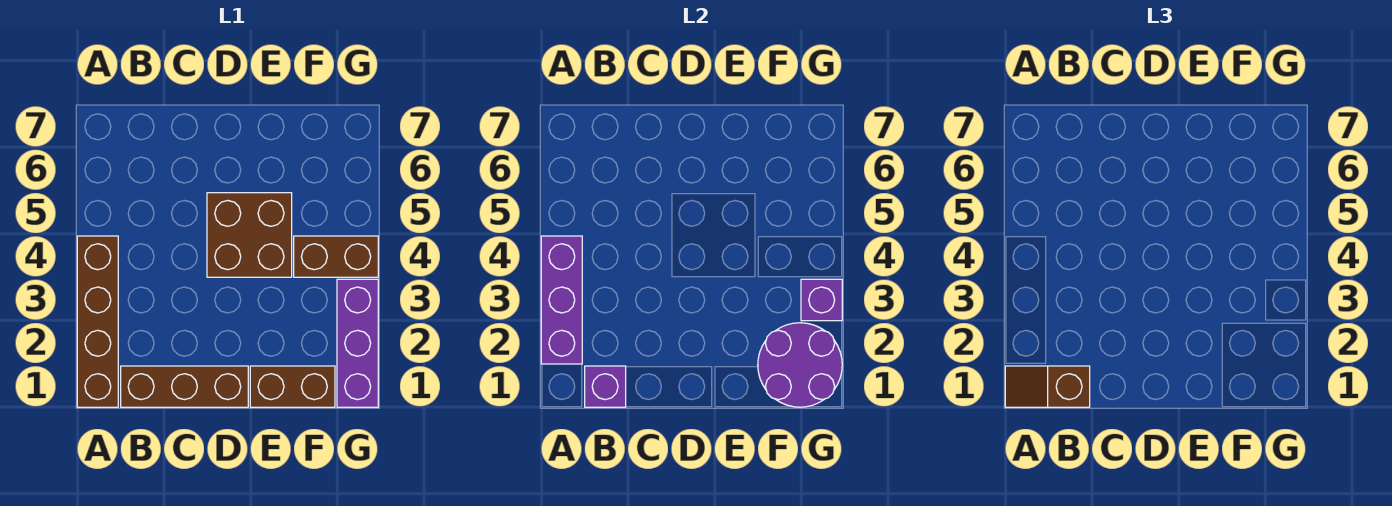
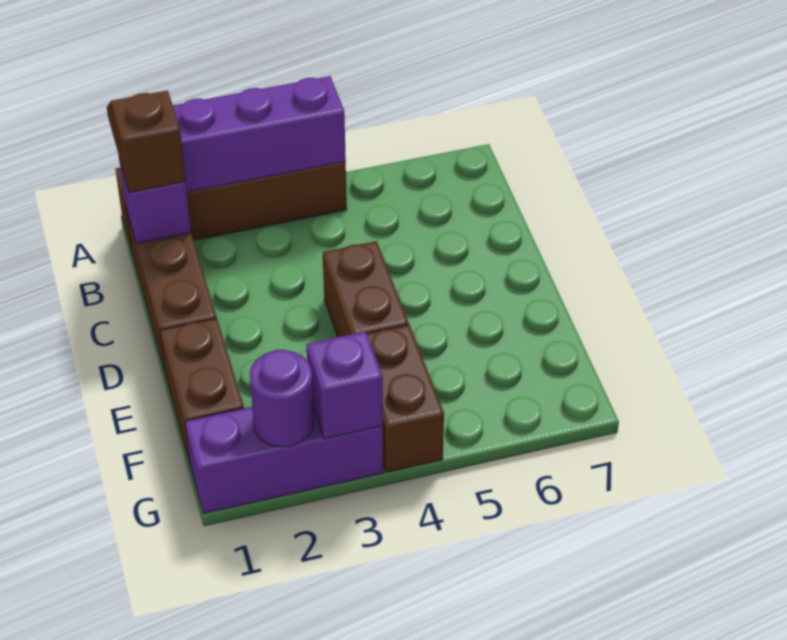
brown 2x2 brick [207,193,292,277] -> brown 1x2 brick [323,241,409,337]
purple 2x2 round brick [758,323,842,407] -> purple 1x1 round brick [249,350,314,447]

